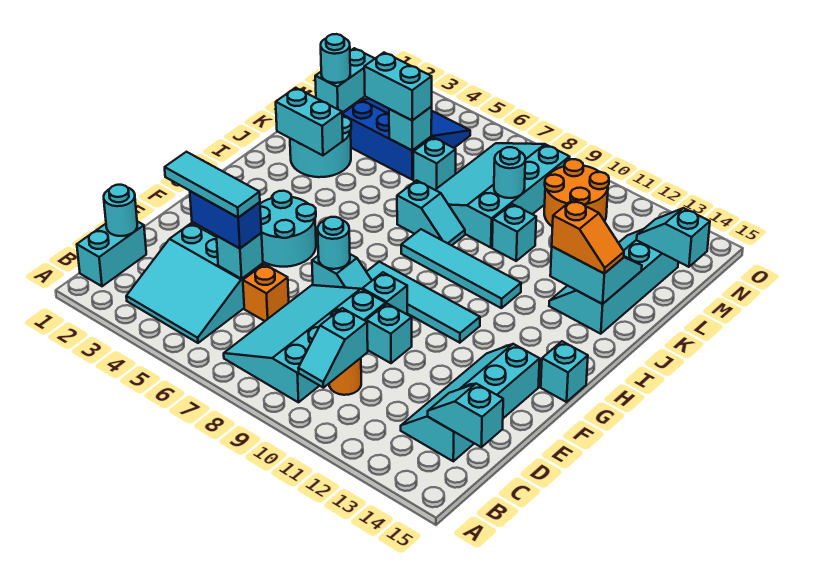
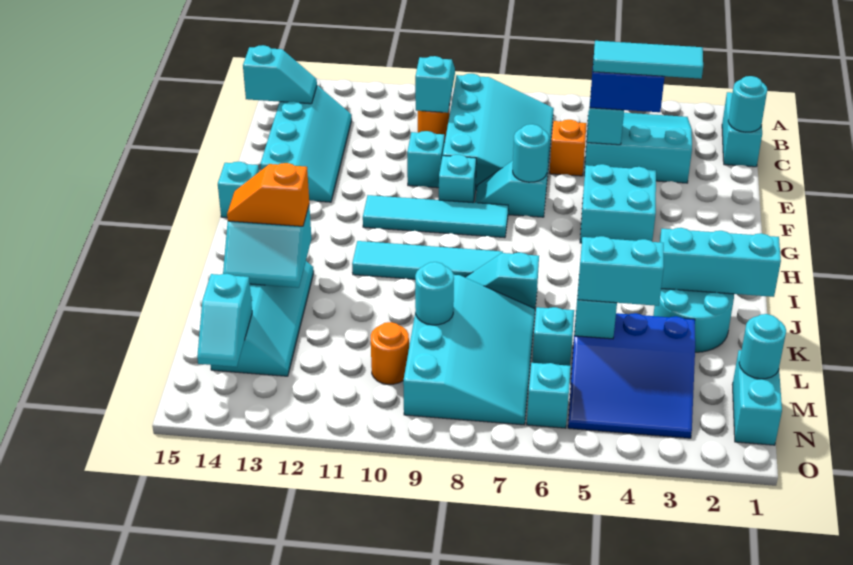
cyan 2x2 round brick [260,191,316,267] -> cyan 2x2 brick [580,164,656,243]
cyan 1x2 brick [276,88,343,155] -> cyan 1x3 brick [660,228,781,297]
cyan 1x1 brick [492,204,536,261] -> cyan 1x1 brick moved to [527,363,571,428]
orange 2x2 round brick [544,159,609,227] -> orange 1x1 round brick [371,322,409,384]
cyan 1x2 slope [637,208,710,267] -> cyan 1x2 slope turned to [197,274,252,367]

